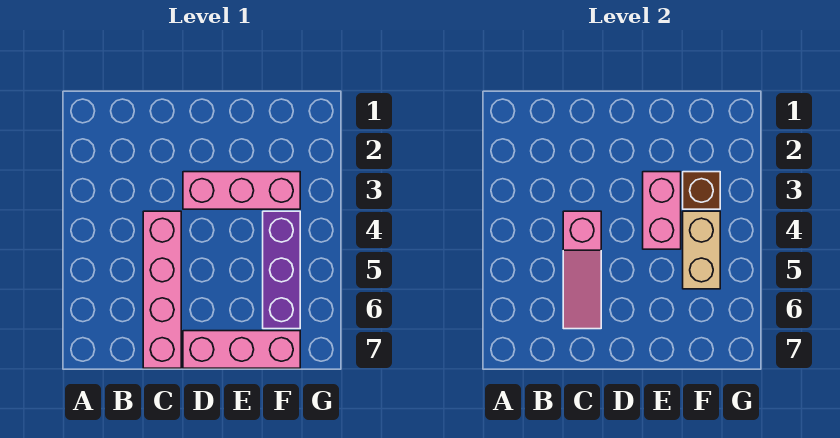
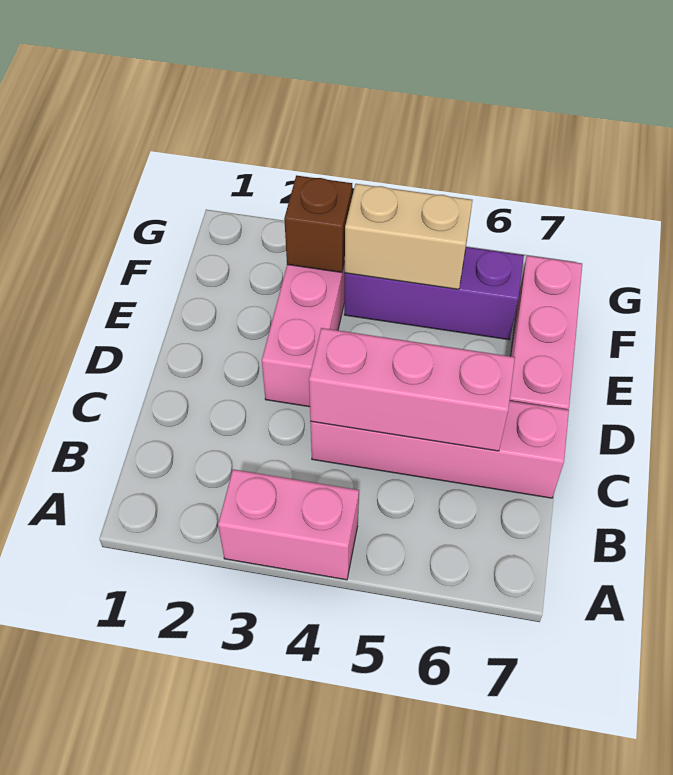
pink 1x3 slope [563,211,601,329] -> pink 1x3 brick [309,328,515,451]
pink 1x2 brick [643,172,681,249] -> pink 1x2 brick moved to [218,469,359,580]

